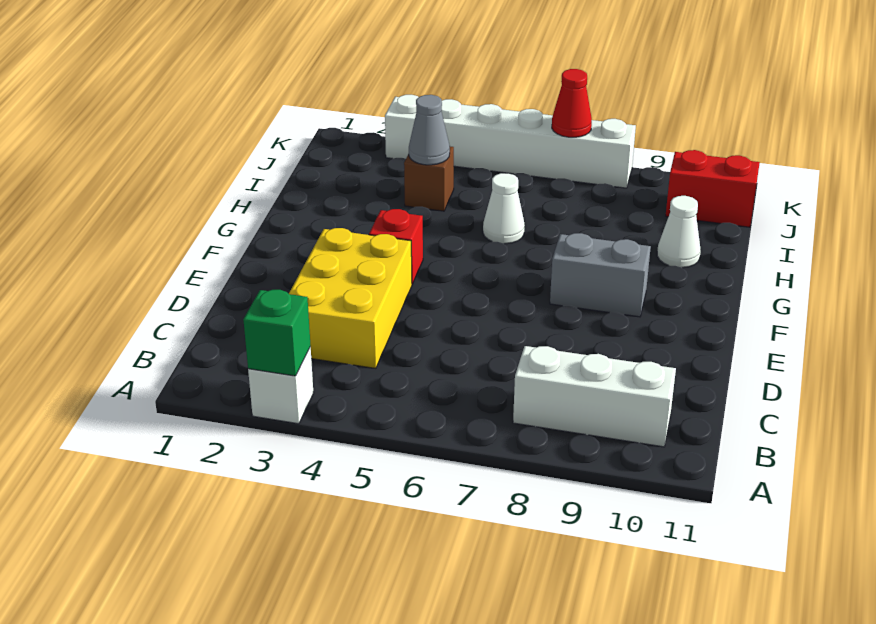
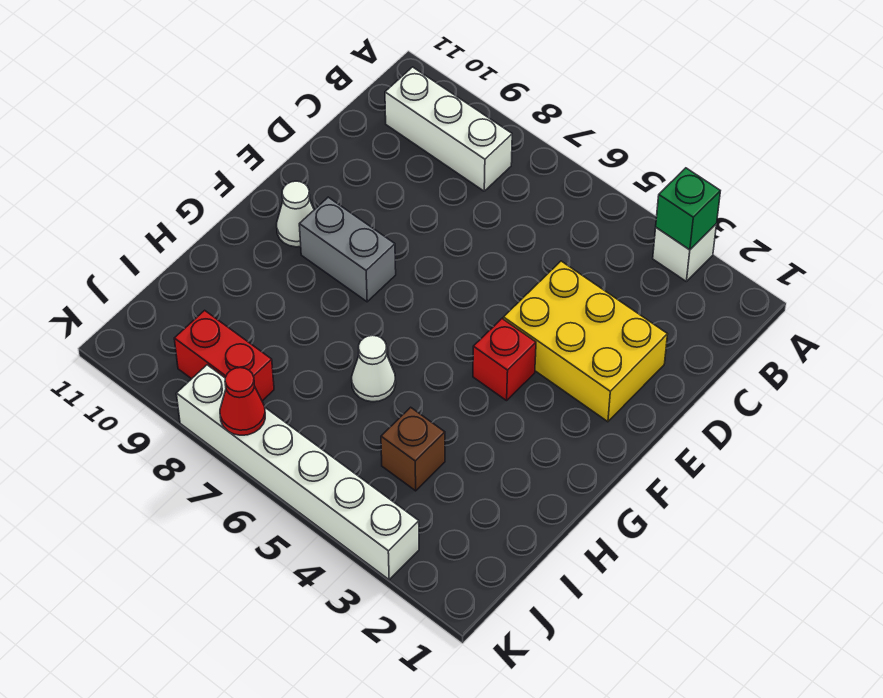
yellow 2x3 brick [289,228,412,368] -> yellow 2x3 brick turned to [503,261,668,422]
white 1x1 cone [657,196,701,268] -> white 1x1 cone moved to [277,181,314,247]
grey 1x1 cone [409,95,450,165] -> none
red 1x2 brick [666,150,760,227] -> red 1x2 brick moved to [174,310,274,401]

